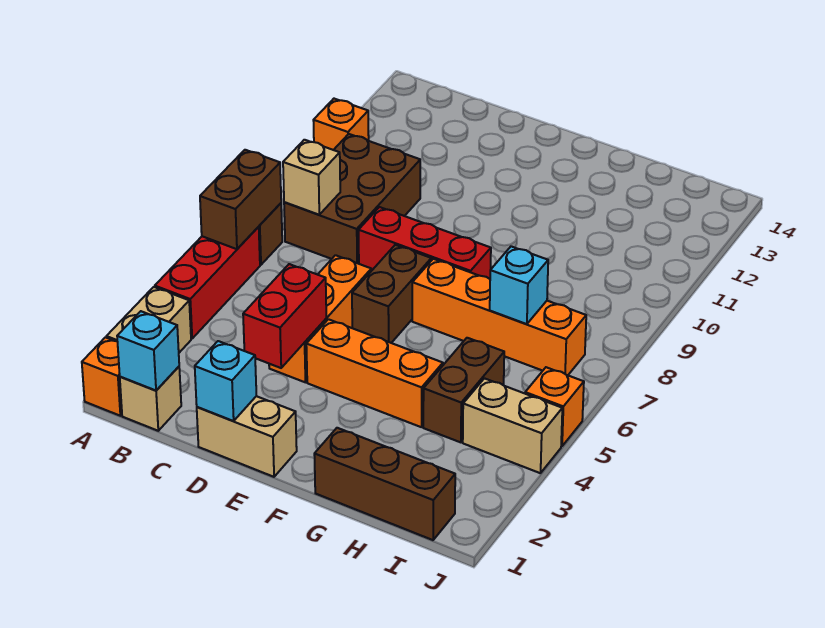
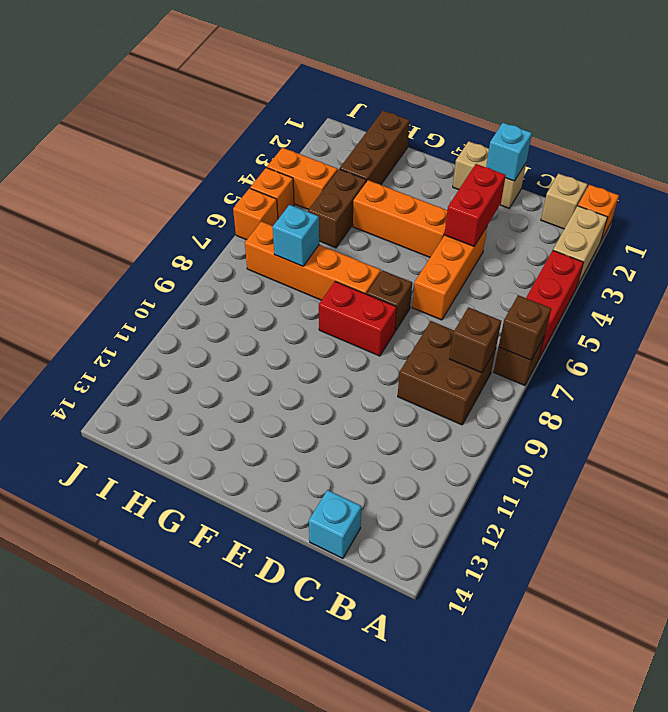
brown 1x2 brick [200,150,281,249] -> brown 1x1 brick [499,295,551,360]
orange 1x1 brick [313,99,369,150] -> orange 1x1 brick moved to [233,188,278,240]
cyan 1x1 brick [117,311,179,390] -> cyan 1x1 brick moved to [309,490,361,558]
brown 2x3 brick [284,134,420,264] -> brown 2x2 brick [398,321,496,425]
tan 1x1 brick [283,140,340,215] -> brown 1x1 brick [450,307,501,373]
red 1x3 brick [359,207,491,279] -> red 1x2 brick [319,282,397,356]
brown 1x2 brick [352,245,431,343] -> brown 1x1 brick [367,270,412,331]
brown 1x3 brick [314,428,455,540] -> brown 1x3 brick turned to [340,111,410,185]
tan 1x2 brick [463,378,562,473] -> orange 1x2 brick [267,148,338,209]

